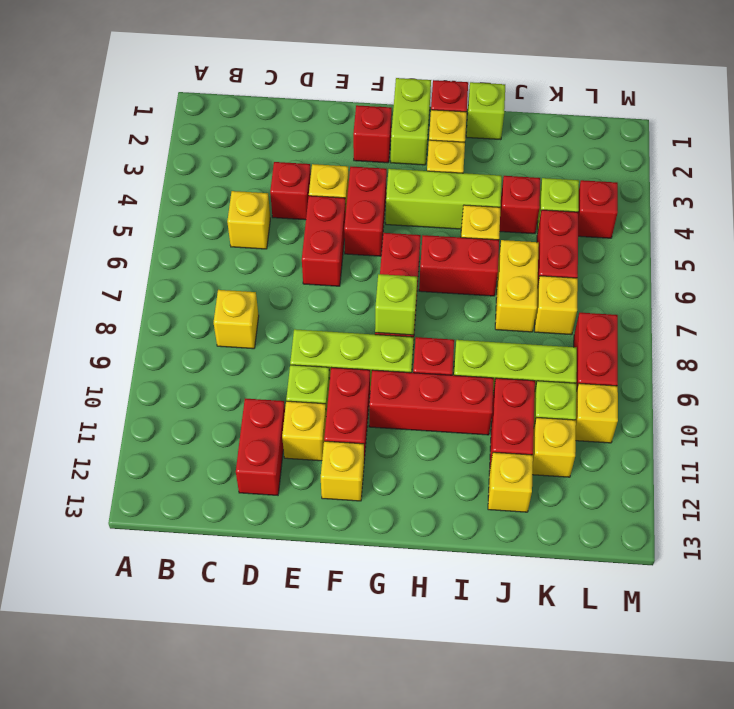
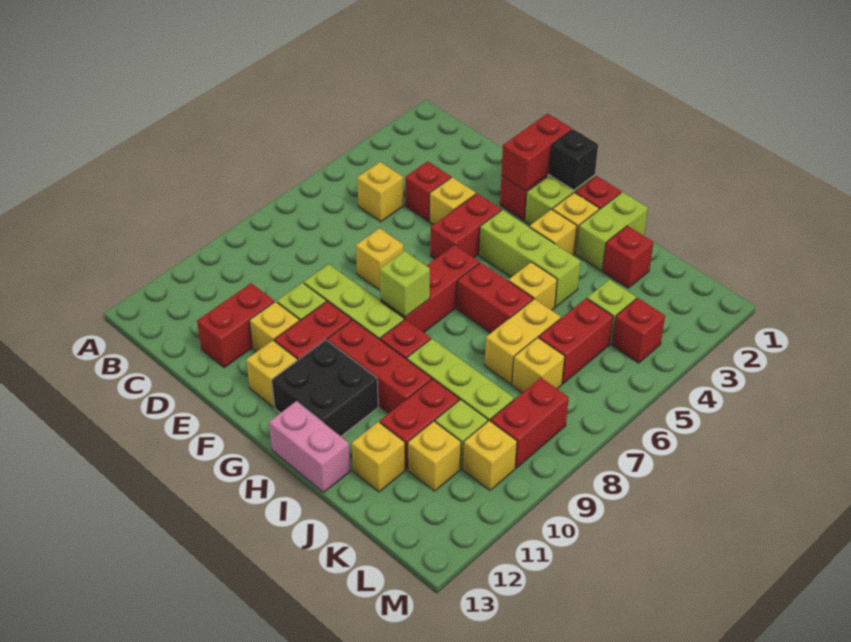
yellow 1x1 brick [214,290,259,349] -> yellow 1x1 brick moved to [356,228,404,290]
red 1x2 brick [302,196,346,286] -> red 1x2 brick moved to [501,114,572,191]
none -> black 1x1 brick [549,129,598,190]
none -> black 2x2 brick [272,340,378,436]
none -> pink 1x2 brick [269,401,350,493]
lime 1x1 brick [466,82,505,140] -> lime 1x2 brick [576,192,648,271]
red 1x1 brick [500,176,540,234] -> red 1x1 brick moved to [603,226,654,288]

